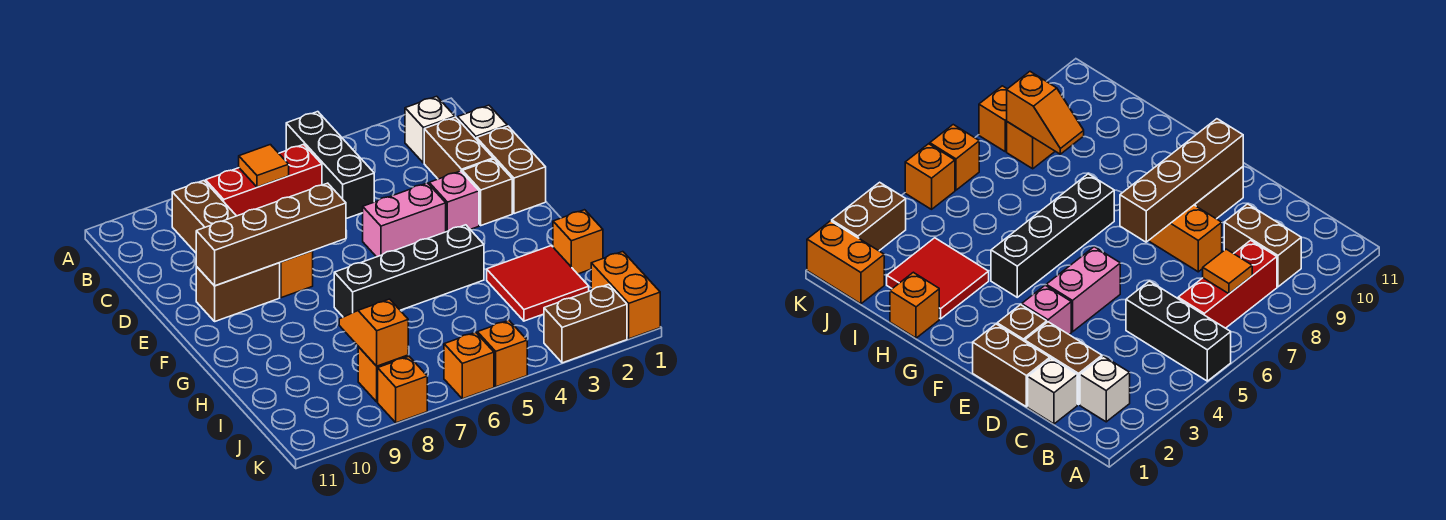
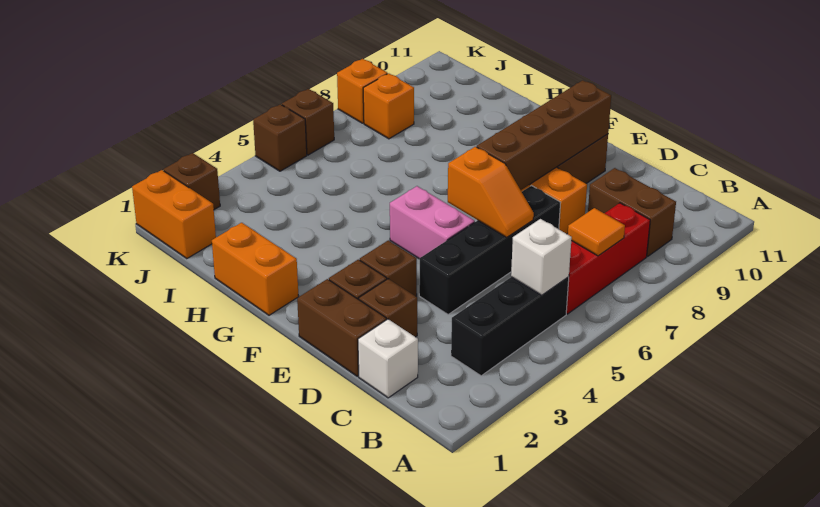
black 1x3 brick [286,112,374,219] -> black 1x3 brick turned to [451,277,569,376]
white 1x1 brick [405,96,455,163] -> white 1x1 brick moved to [511,219,572,295]
brown 1x2 brick [424,117,493,179] -> brown 1x1 brick [359,279,417,337]
pink 1x1 brick [429,171,479,232] -> brown 1x1 brick [360,240,417,296]
pink 1x2 brick [363,183,446,257] -> pink 1x2 brick turned to [390,186,475,259]
black 1x4 brick [334,225,484,317] -> black 1x4 brick moved to [419,186,561,314]
orange 1x1 brick [553,210,603,274] -> orange 1x2 brick [212,223,299,315]
red 2x2 tile [487,246,589,321] -> none
orange 1x2 slope [339,299,408,366] -> orange 1x2 slope moved to [448,147,534,237]
brown 1x2 brick [544,284,627,363] -> brown 1x1 brick [163,153,220,210]
orange 1x1 brick [477,320,527,387] -> brown 1x1 brick [253,104,307,171]
orange 1x1 brick [444,332,494,399] -> brown 1x1 brick [282,89,334,155]

